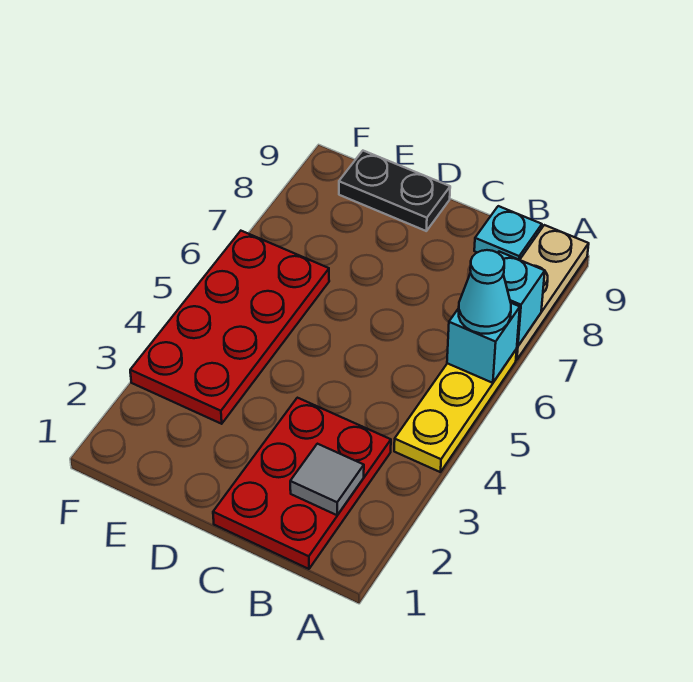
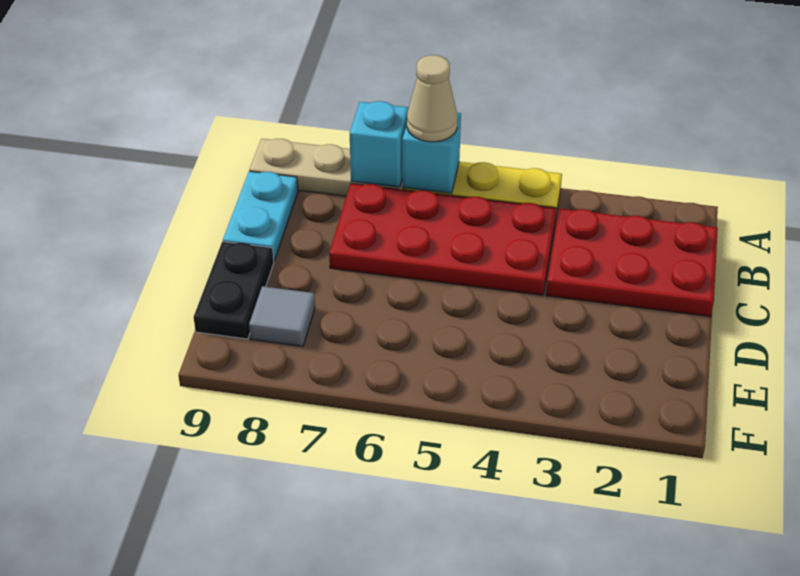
cyan 1x1 cone [459,250,511,334] -> tan 1x1 cone [407,55,458,142]
grey 1x1 tile [290,444,364,515] -> grey 1x1 tile moved to [249,286,315,346]
cyan 1x1 plate [474,206,542,260] -> cyan 1x2 plate [223,171,298,261]
red 2x4 plate [130,231,329,424] -> red 2x4 plate moved to [329,184,557,295]

